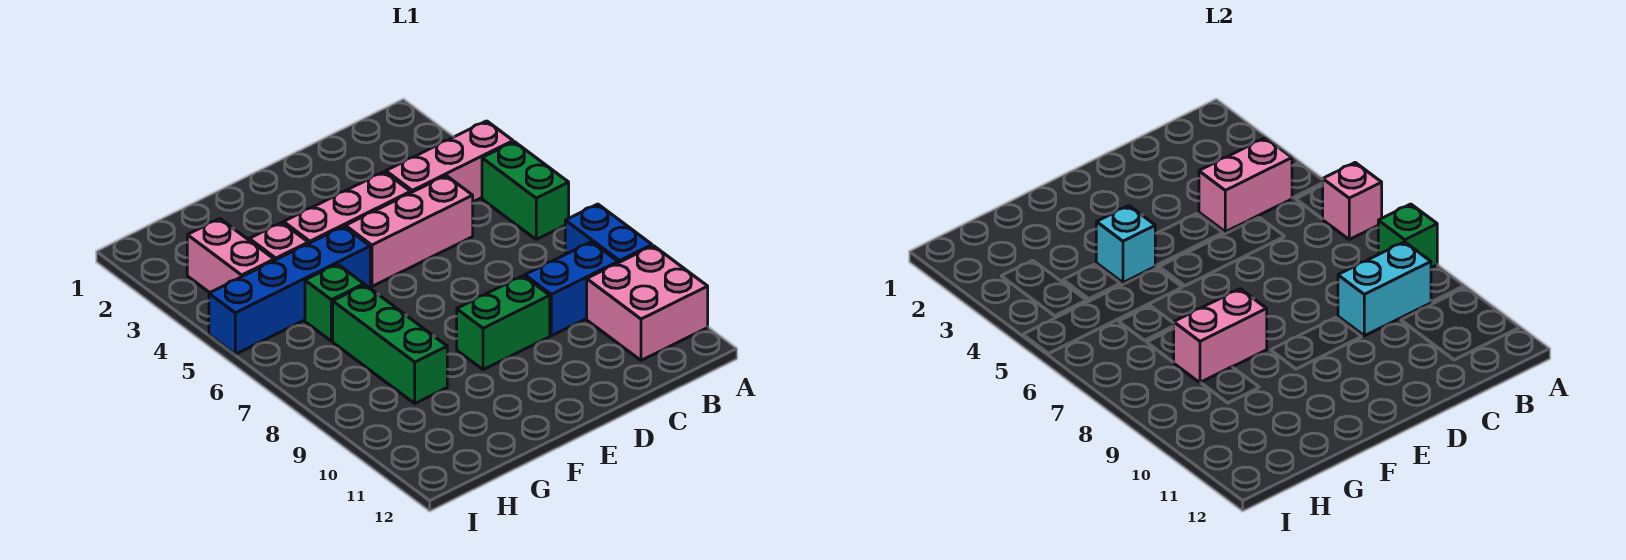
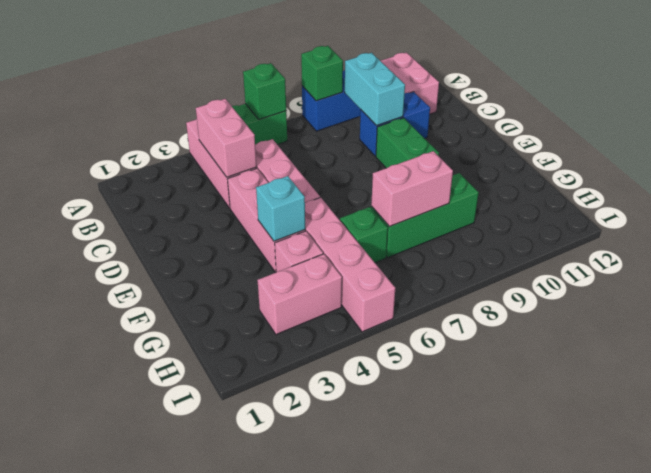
pink 1x1 brick [1323,163,1382,239] -> green 1x1 brick [243,63,286,120]
blue 1x2 brick [525,242,618,336] -> blue 1x2 brick turned to [360,92,430,156]
blue 1x4 brick [209,226,370,354] -> pink 1x4 brick [305,198,395,332]
pink 1x2 brick [1174,289,1267,383] -> pink 1x2 brick turned to [371,151,453,227]

